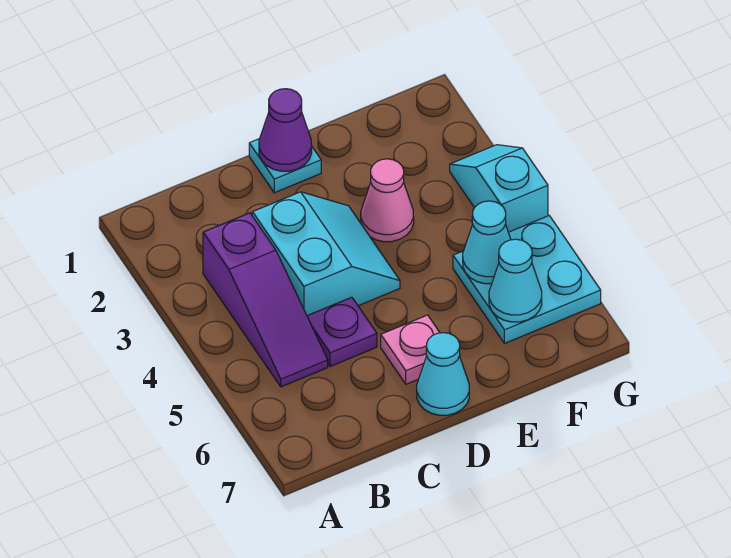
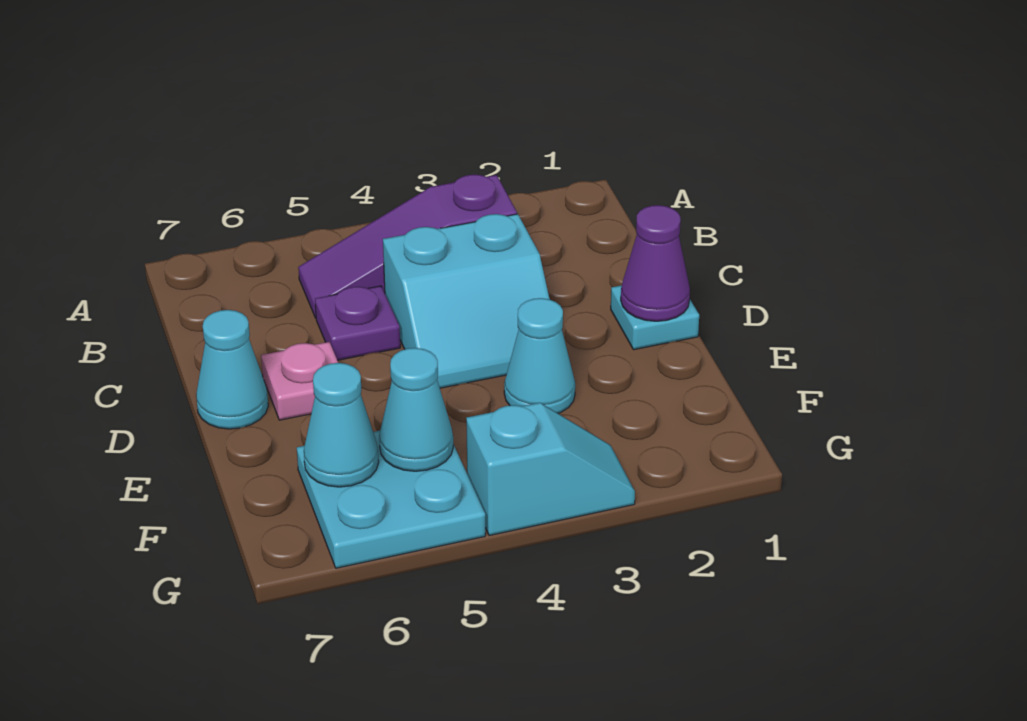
pink 1x1 cone [361,159,414,242] -> cyan 1x1 cone [504,298,575,413]

